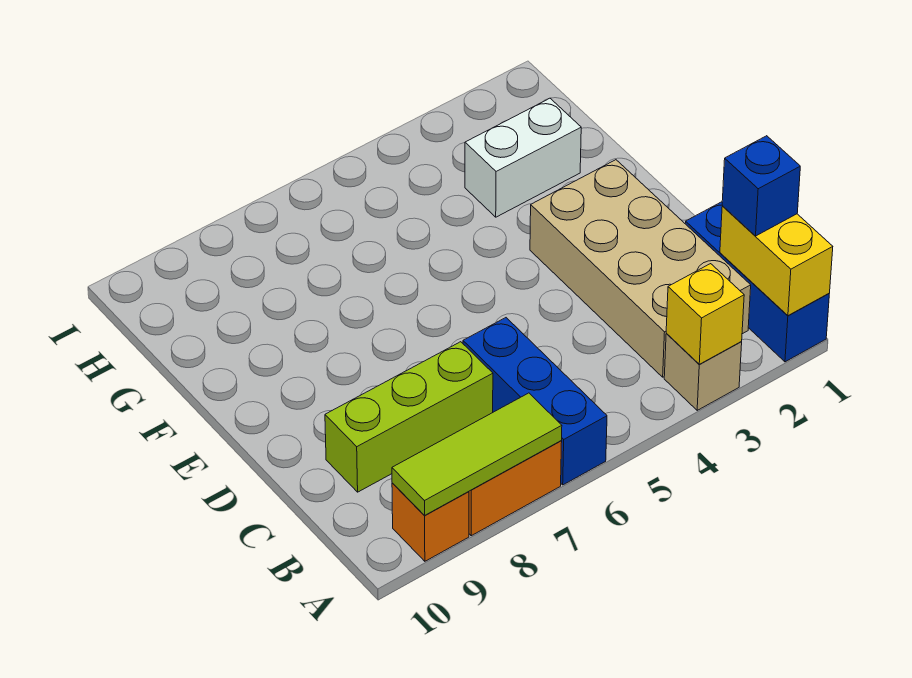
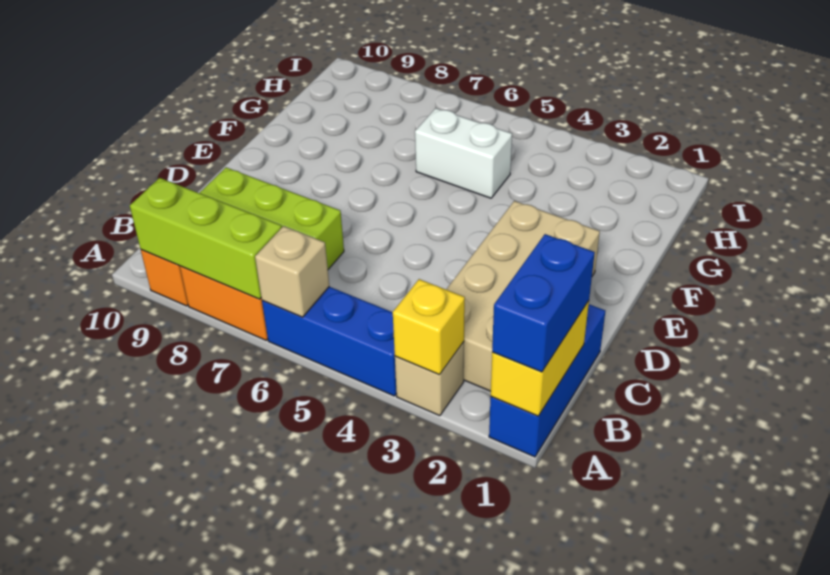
blue 1x3 brick [463,318,607,485] -> blue 1x3 brick turned to [262,287,397,396]
none -> tan 1x1 brick [255,226,329,317]
lime 1x3 tile [392,393,562,516] -> lime 1x3 brick [130,178,282,299]
blue 1x1 brick [722,136,800,236] -> blue 1x2 brick [492,234,595,372]
white 1x2 brick [465,98,581,217] -> white 1x2 brick moved to [415,108,512,198]

